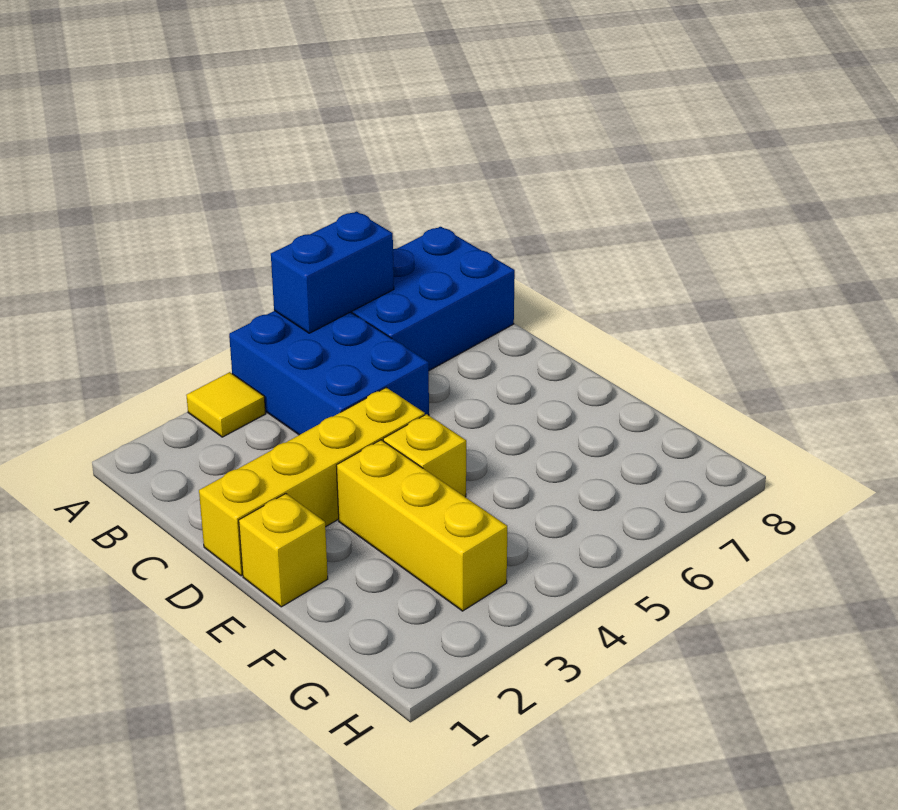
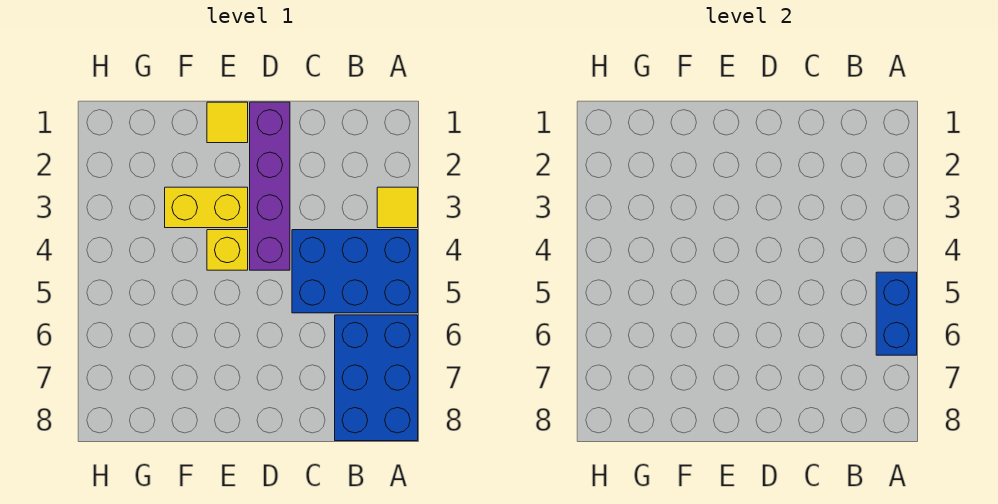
yellow 1x4 brick [199,388,425,576] -> purple 1x4 brick [250,102,290,270]
yellow 1x1 brick [239,494,328,607] -> yellow 1x1 tile [207,102,248,143]
yellow 1x3 brick [336,440,507,611] -> yellow 1x2 brick [165,187,248,228]

